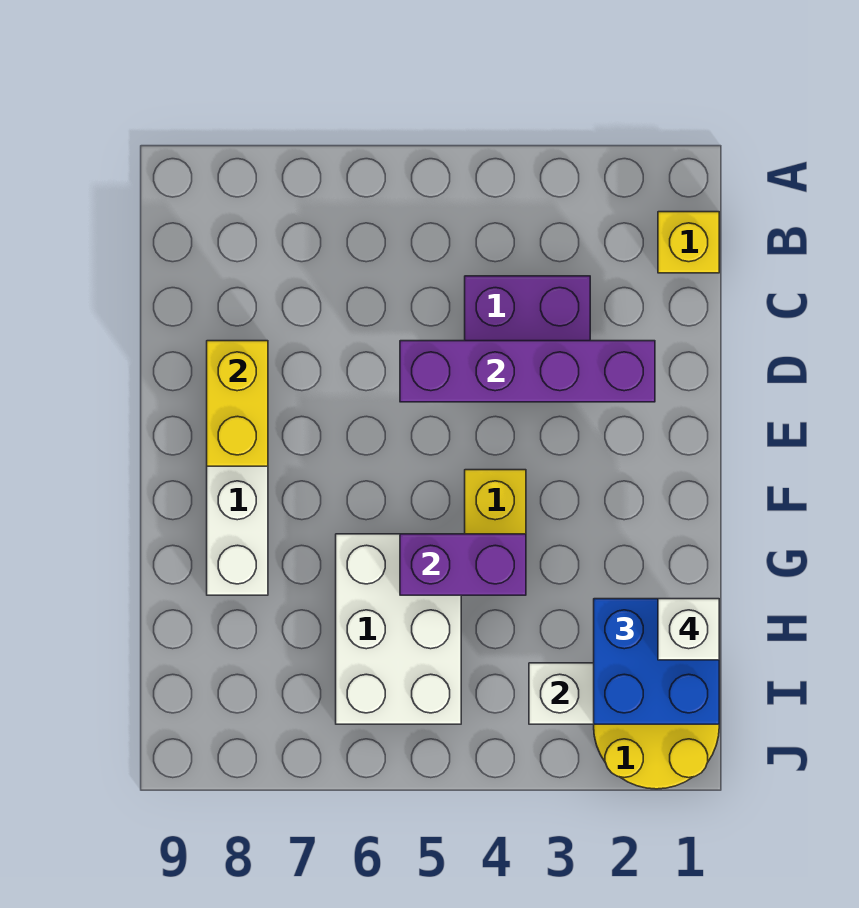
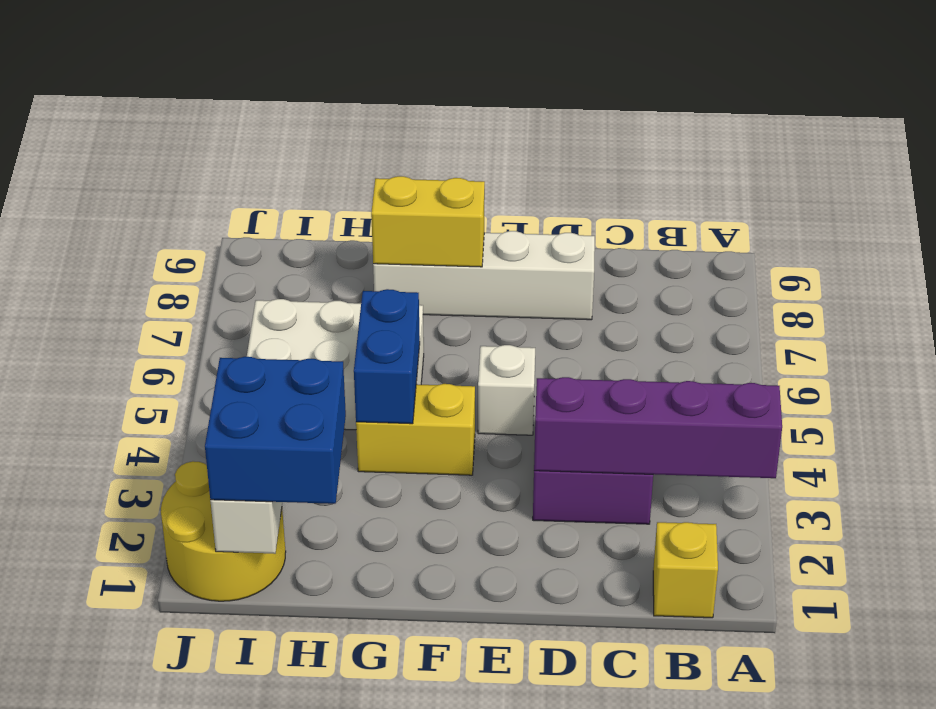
purple 1x4 brick [400,341,655,402] -> purple 1x4 brick turned to [534,377,782,478]
yellow 1x2 brick [207,341,268,466] -> yellow 1x2 brick moved to [371,176,485,267]
purple 1x2 brick [400,534,526,595] -> blue 1x2 brick [354,289,420,424]
white 1x1 brick [658,599,719,660] -> white 1x1 brick moved to [478,345,535,435]

